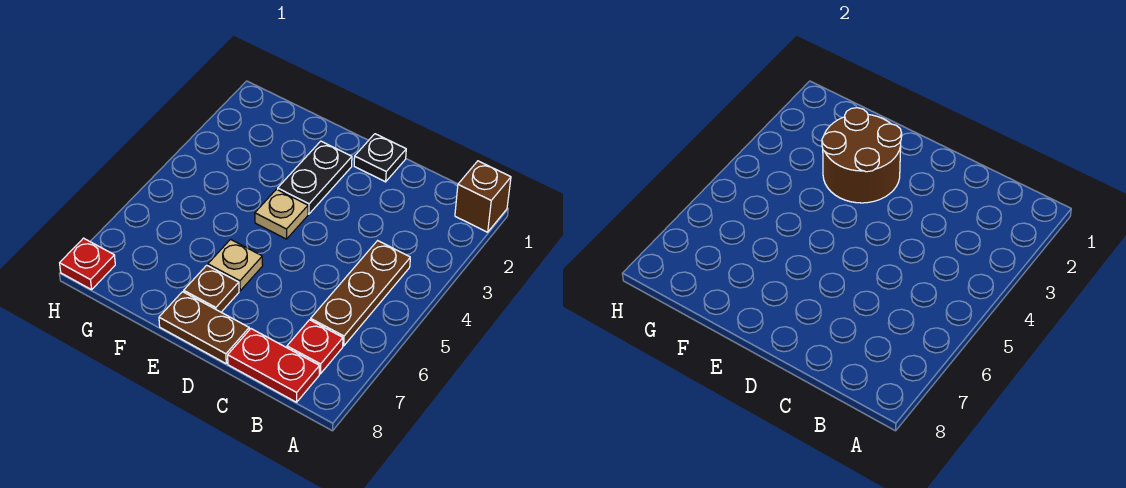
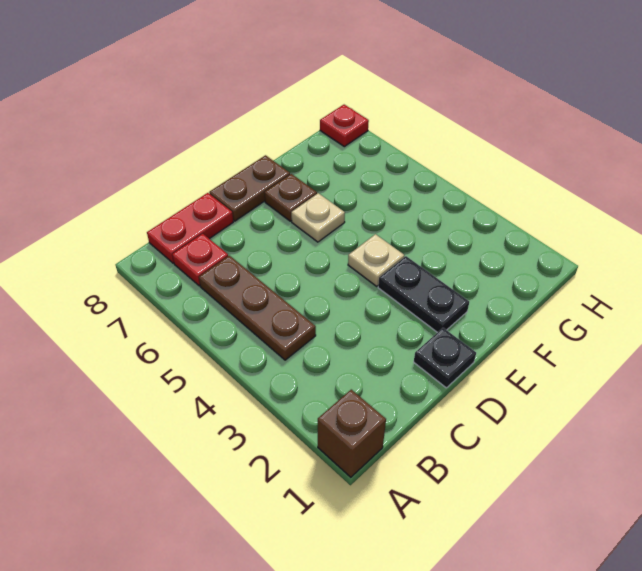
brown 2x2 round brick [822,108,902,203] -> none

